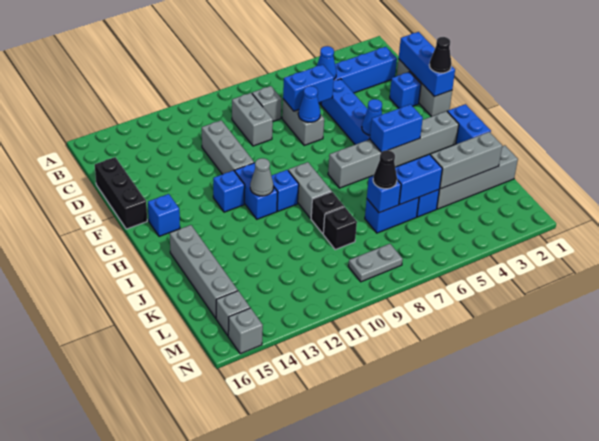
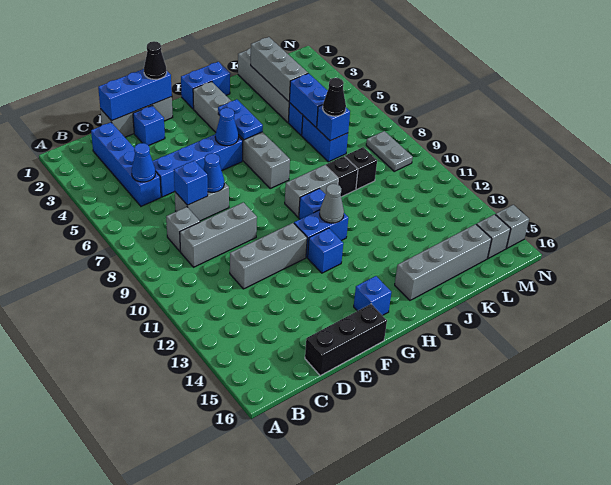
grey 1x2 brick [232,93,273,146] -> grey 1x3 brick [180,202,257,267]
blue 1x2 brick [283,65,334,111] -> blue 1x1 brick [174,161,208,205]
blue 1x2 brick [370,104,423,152] -> blue 1x2 plate [218,99,263,140]

